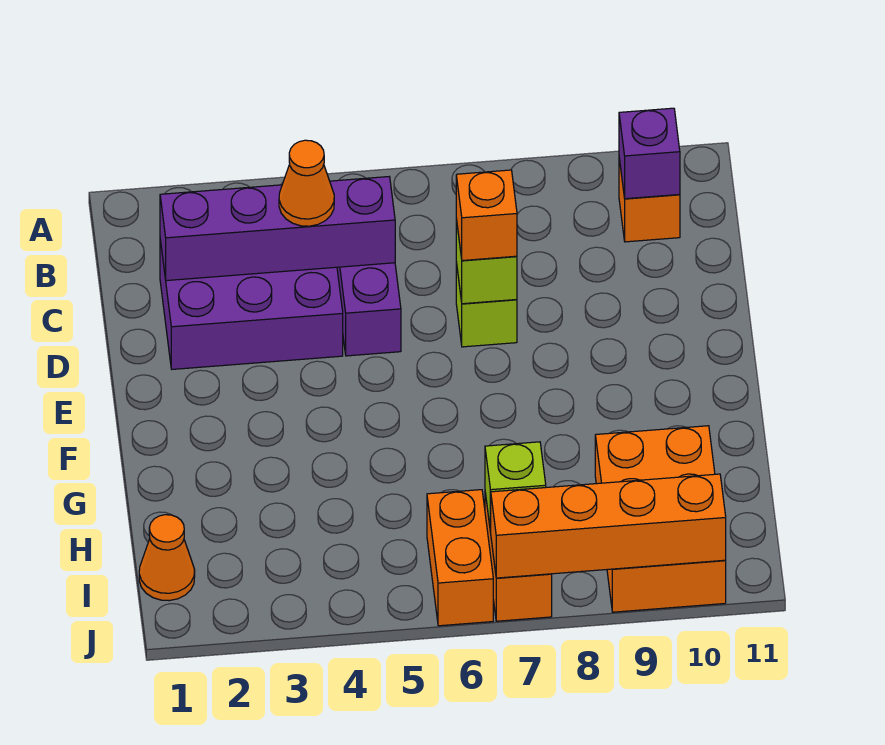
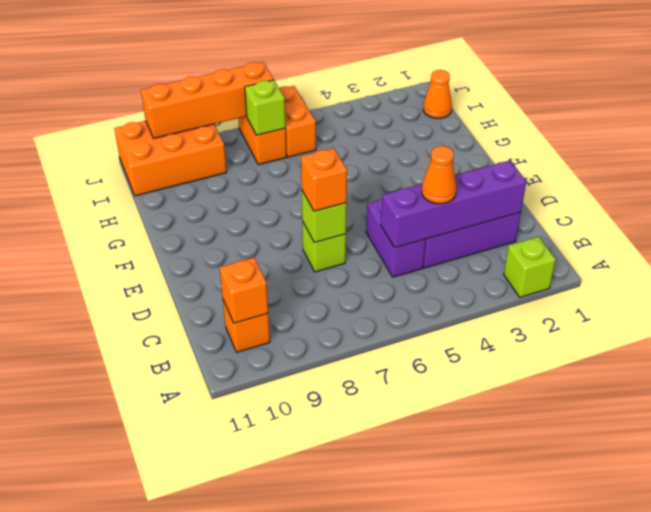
none -> lime 1x1 brick [504,237,556,297]
purple 1x1 brick [619,108,680,199] -> orange 1x1 brick [220,258,268,323]
orange 2x3 brick [595,426,726,612] -> orange 2x3 brick turned to [114,121,227,196]

